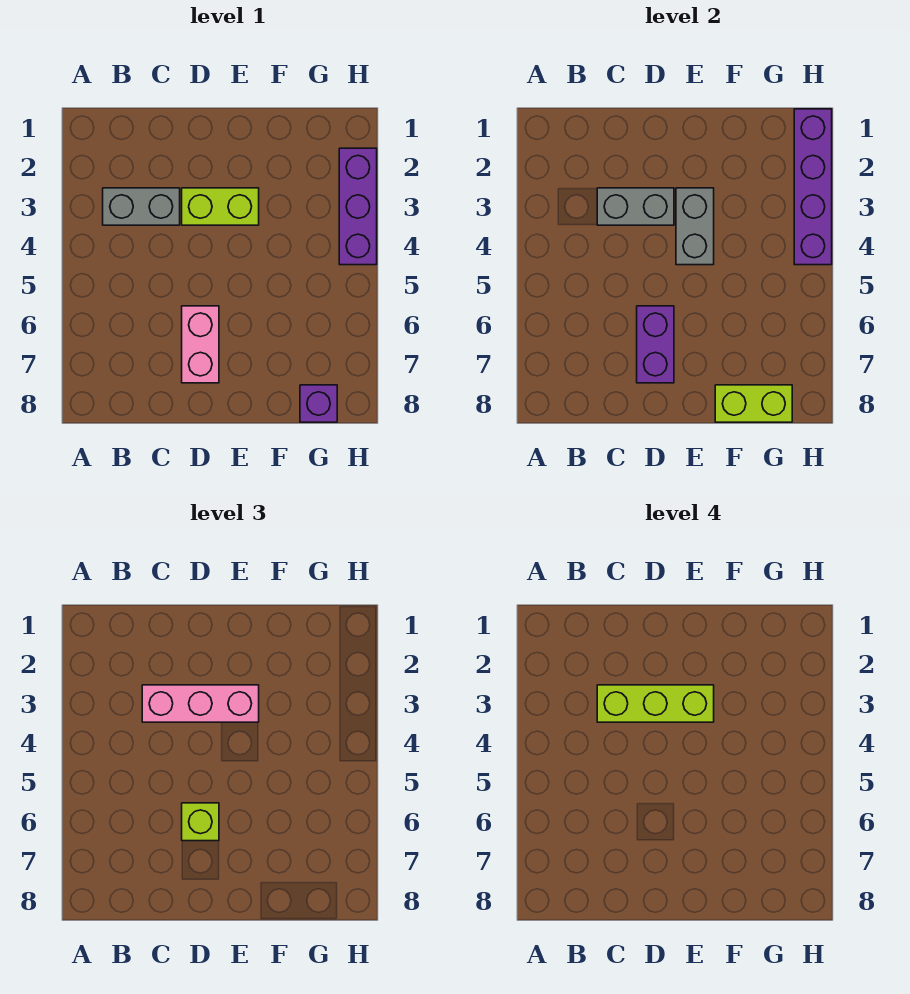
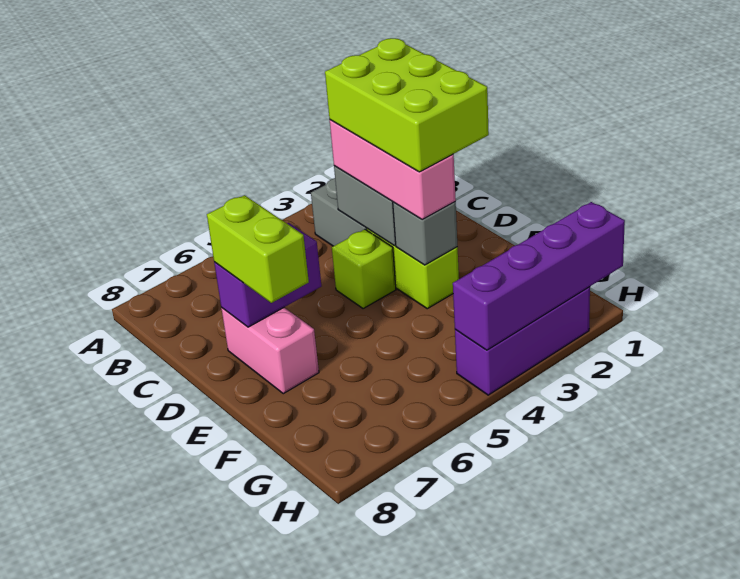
lime 1x3 brick [597,685,714,722] -> lime 2x3 brick [325,38,489,172]
pink 1x2 brick [182,306,219,383] -> pink 1x2 brick turned to [221,308,319,394]
lime 1x1 brick [182,803,219,841] -> lime 1x1 brick moved to [332,229,396,309]
grey 1x2 brick [676,188,714,265] -> grey 1x1 brick [393,202,457,265]
lime 1x2 brick [715,385,792,422] -> lime 1x2 brick moved to [207,195,309,303]
purple 1x1 brick [300,385,337,422] -> none

